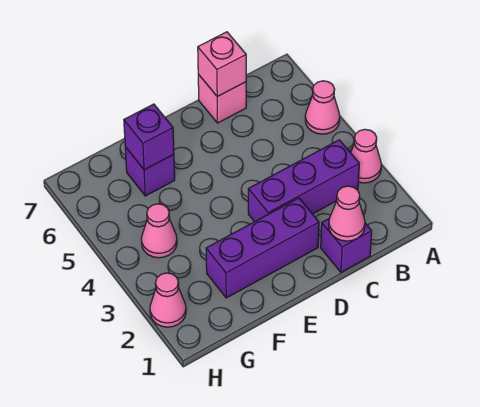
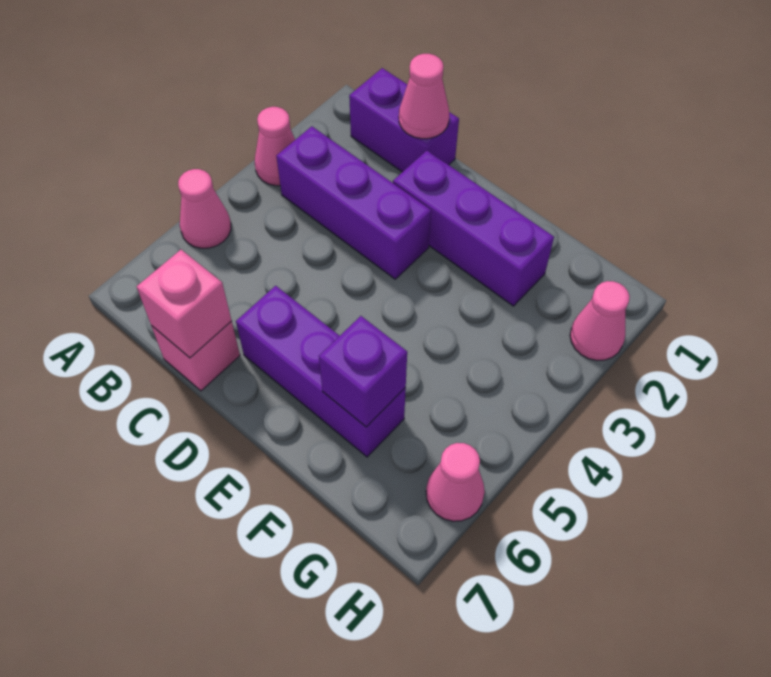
purple 1x1 brick [321,219,372,272] -> purple 1x2 brick [349,68,459,172]
purple 1x1 brick [125,147,175,196] -> purple 1x3 brick [236,286,406,457]
pink 1x1 cone [141,204,177,258] -> pink 1x1 cone moved to [426,443,485,521]

